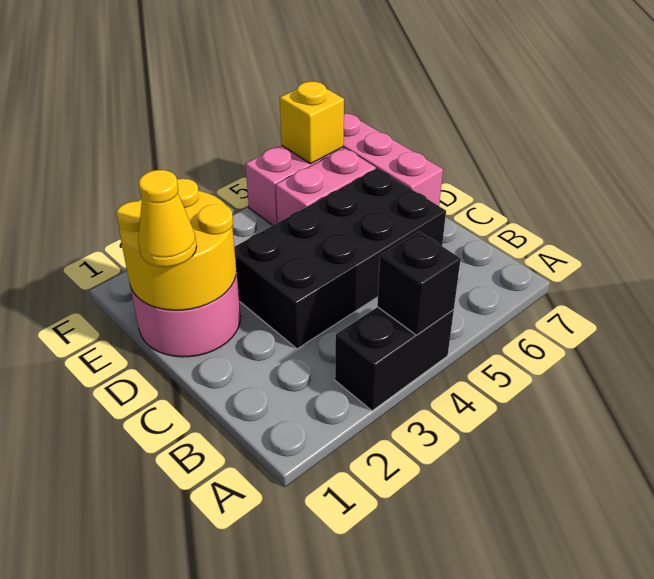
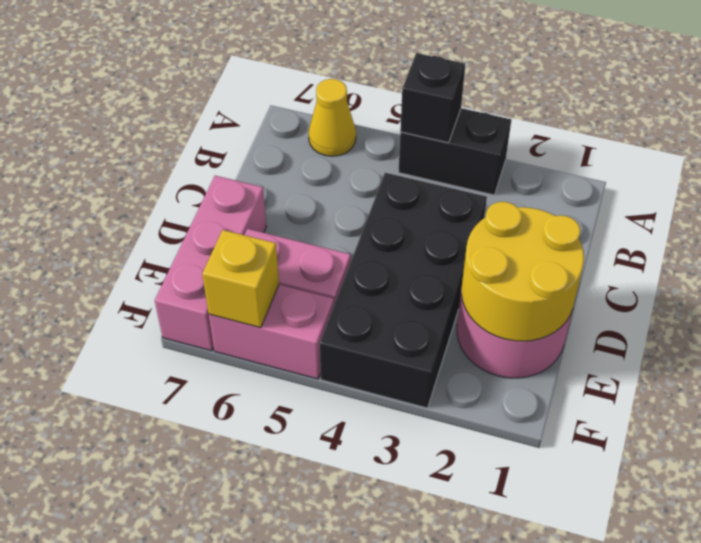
black 2x4 brick [234,168,446,349] -> black 2x4 brick turned to [319,173,487,408]
yellow 1x1 cone [138,170,197,267] -> yellow 1x1 cone moved to [309,79,356,156]

